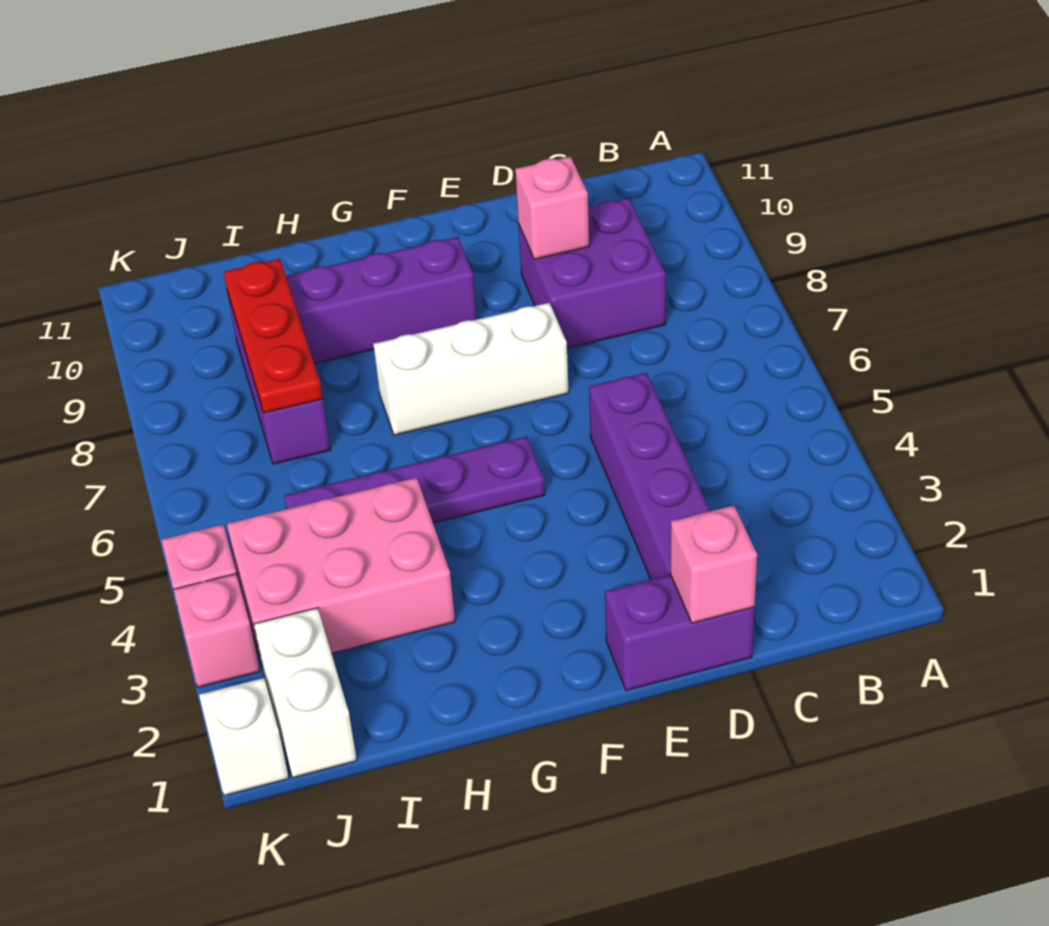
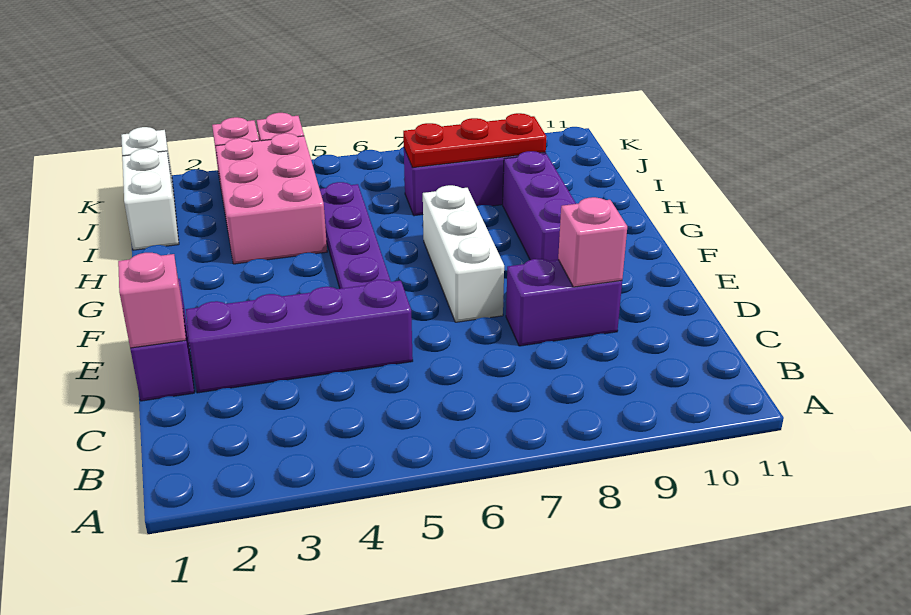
purple 2x2 brick [518,198,666,348] -> purple 1x2 brick [506,259,622,346]
white 1x2 brick [254,608,357,778] -> white 1x2 brick turned to [122,148,179,250]

